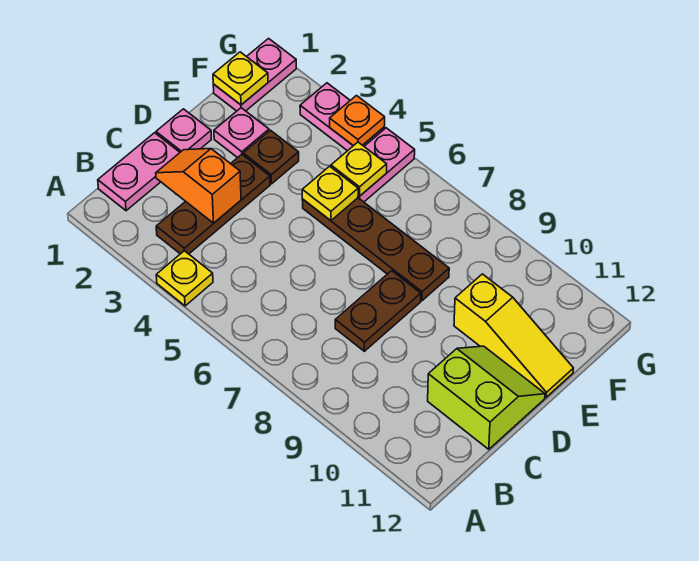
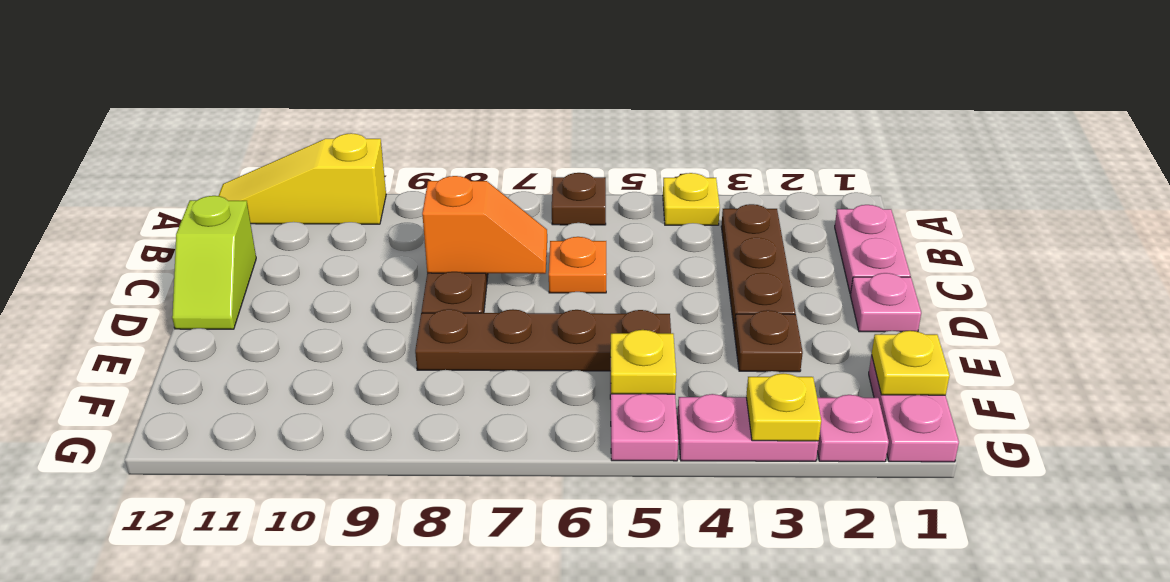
none -> brown 1x1 plate [552,173,606,225]
orange 1x2 slope [156,149,241,223] -> orange 1x2 slope moved to [422,176,547,274]
lime 2x2 slope [428,346,545,449] -> lime 1x2 slope [172,196,256,329]
pink 1x1 plate [214,108,269,158] -> pink 1x1 plate moved to [817,395,889,462]
yellow 1x1 plate [302,166,358,221] -> yellow 1x1 plate moved to [746,373,821,441]
yellow 1x3 slope [454,274,573,397] -> yellow 1x3 slope moved to [219,133,386,224]
orange 1x1 plate [330,96,385,146] -> orange 1x1 plate moved to [549,237,607,293]

